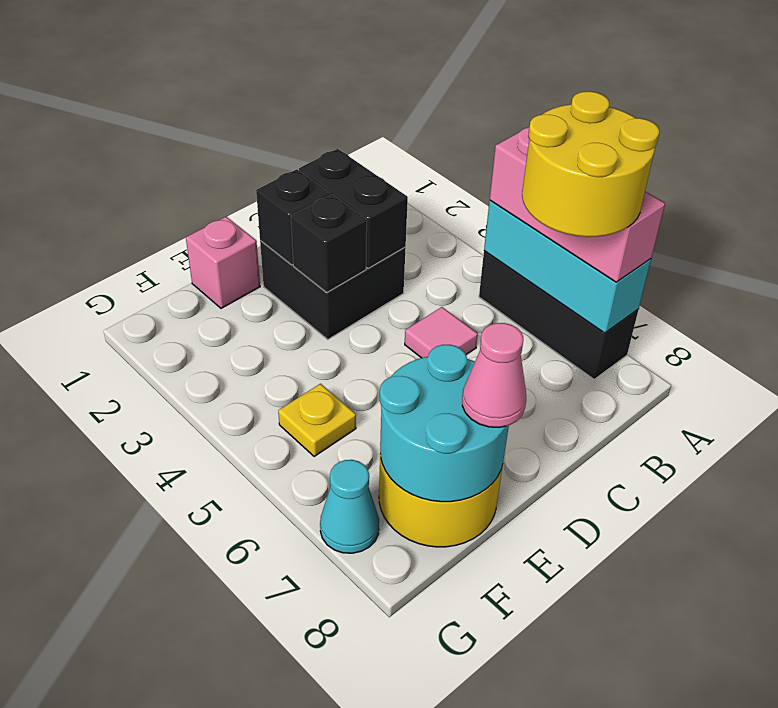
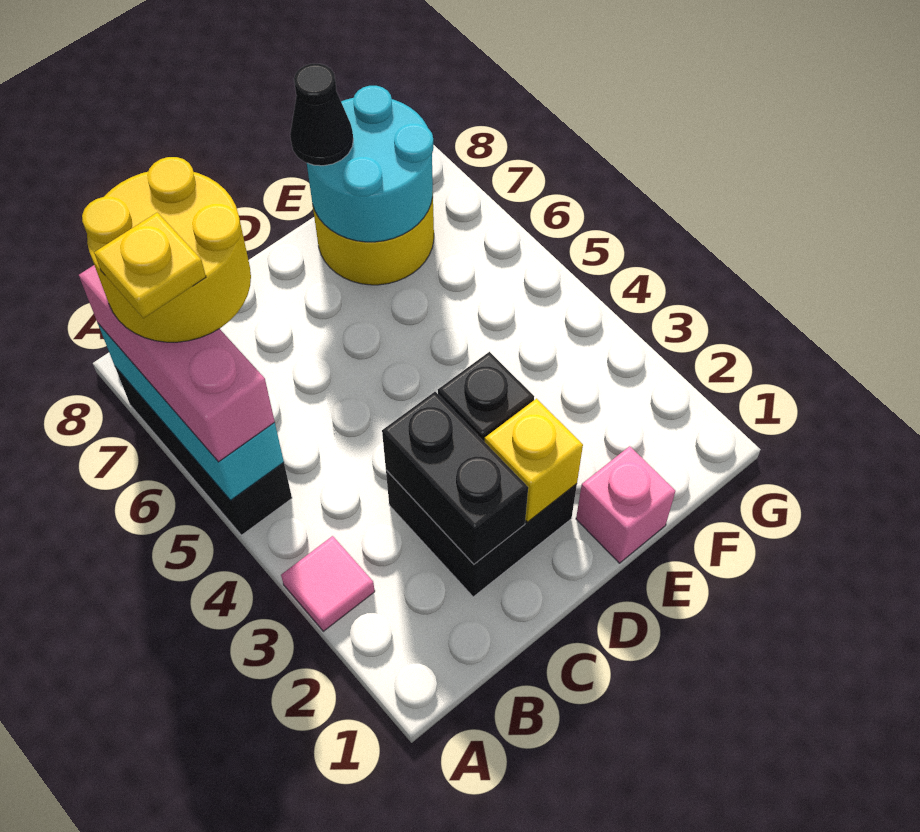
pink 1x1 tile [405,307,478,358] -> pink 1x1 tile moved to [281,536,375,631]
black 1x1 brick [256,169,330,265] -> yellow 1x1 brick [485,399,583,522]
pink 1x1 cone [462,323,526,427] -> black 1x1 cone [290,64,353,166]
yellow 1x1 plate [278,384,356,456] -> yellow 1x1 plate moved to [94,212,206,318]
cyan 1x1 cone [320,460,379,553] -> none

